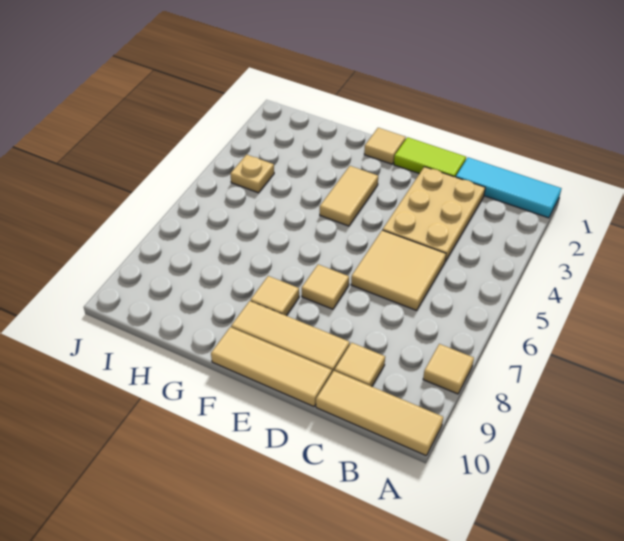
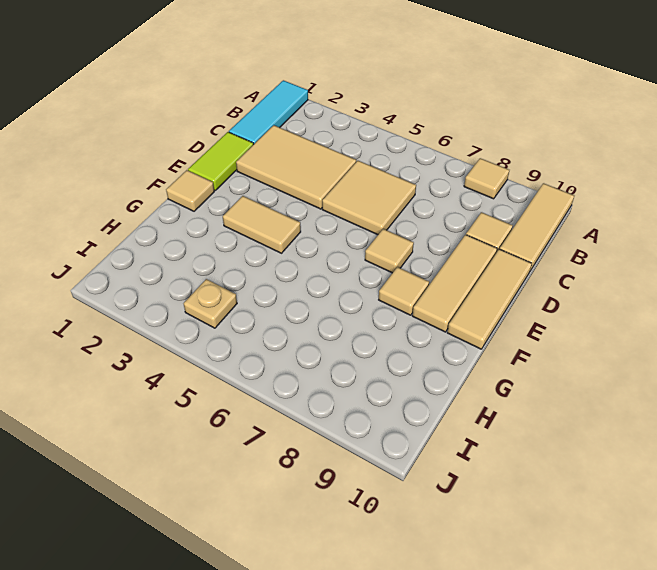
tan 2x3 plate [383,167,485,262] -> tan 2x3 tile [236,125,356,209]

